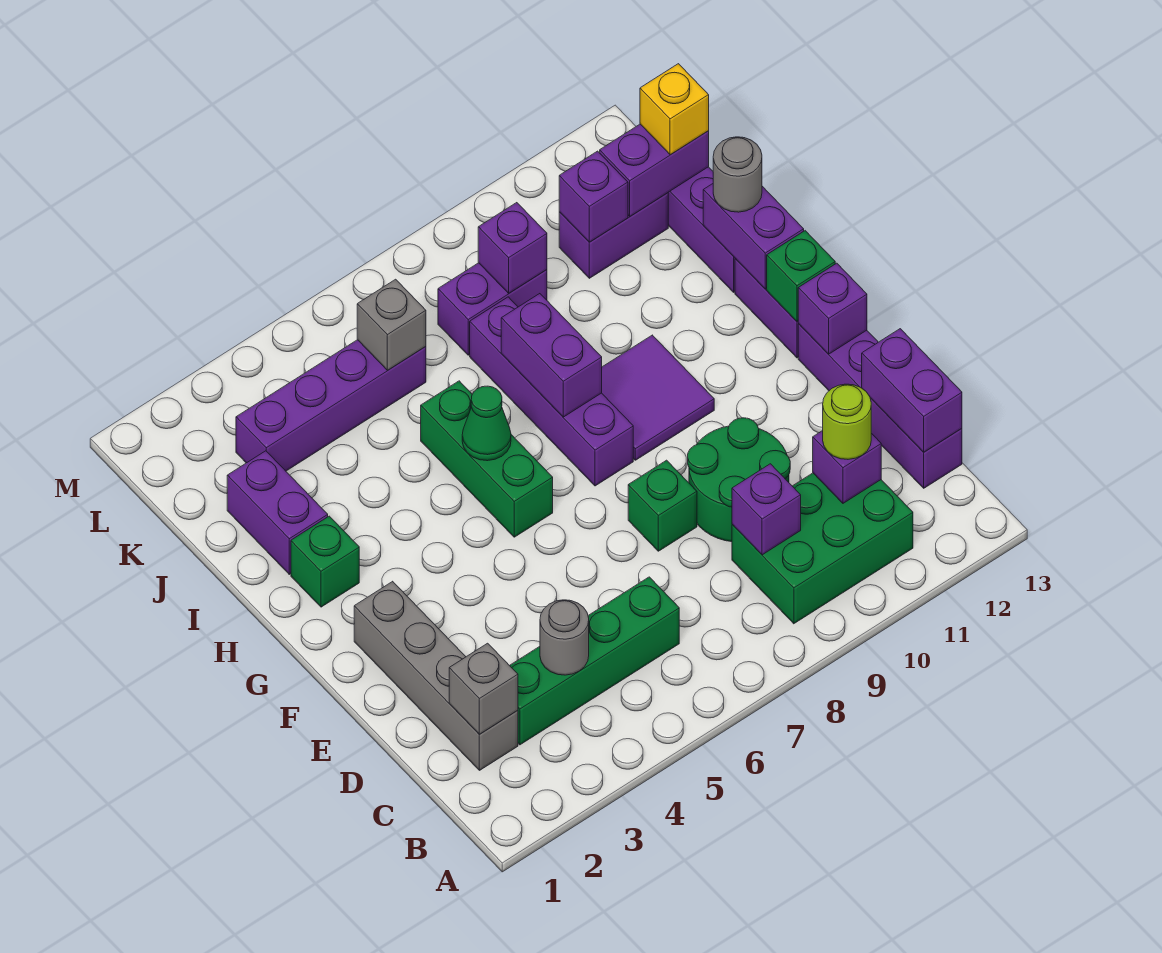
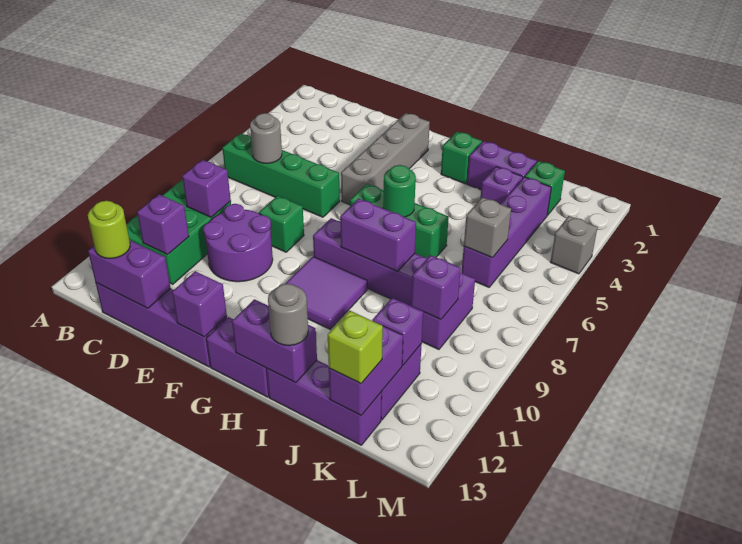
grey 1x4 brick [354,581,518,770] -> grey 1x4 brick turned to [341,113,430,205]
grey 1x1 brick [449,643,518,734] -> grey 1x1 brick moved to [551,216,597,274]
green 1x4 brick [510,577,679,745] -> green 1x4 brick turned to [222,133,340,217]
grey 1x1 round brick [540,600,589,675] -> grey 1x1 round brick moved to [250,113,282,163]
lime 1x1 round brick [823,384,871,459] -> lime 1x1 round brick moved to [88,201,130,259]
green 2x2 round brick [688,418,790,542] -> purple 2x2 round brick [203,204,273,282]
green 1x1 brick [767,231,835,322] -> green 1x1 brick moved to [525,161,565,215]
green 1x1 cone [462,386,511,461] -> green 1x1 round brick [383,165,416,217]
none -> purple 1x1 brick [480,167,523,204]
yellow 1x1 brick [640,64,709,155] -> lime 1x1 brick [328,311,383,384]

